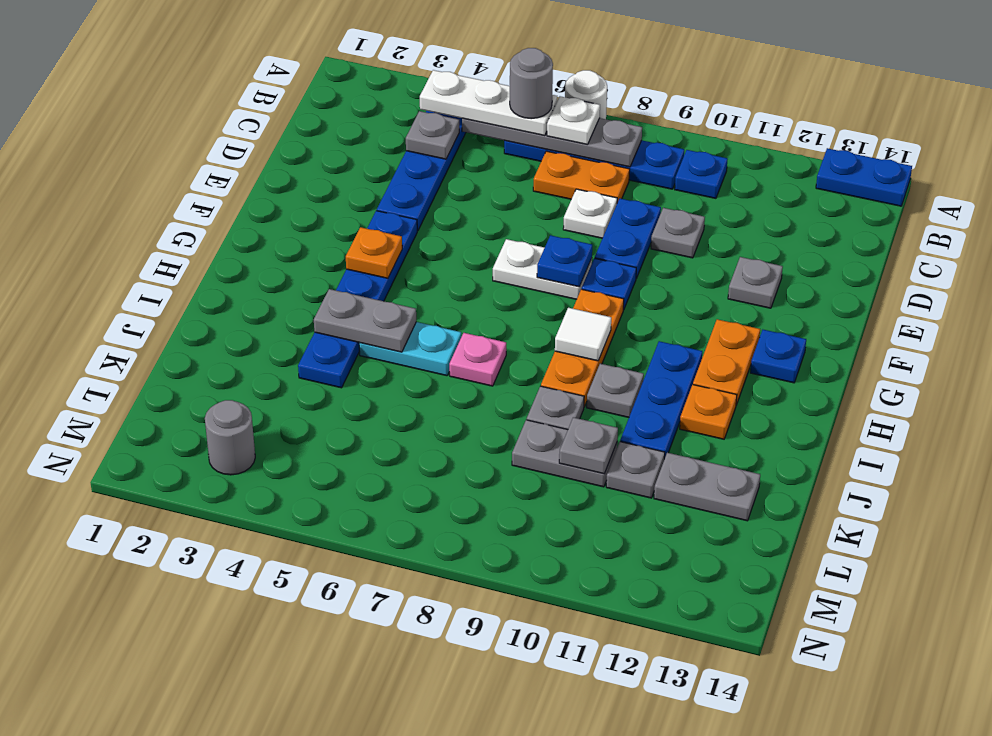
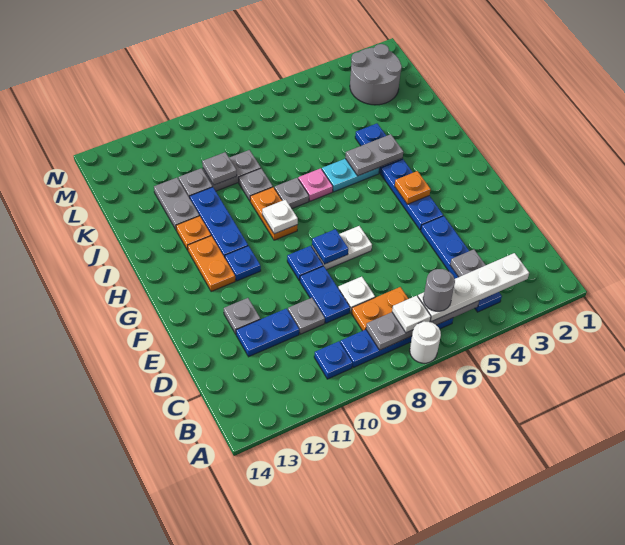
blue 1x2 plate [816,148,912,206] -> blue 1x2 plate moved to [236,309,299,357]
white 1x3 plate [420,70,557,135] -> white 1x4 plate [418,253,529,322]
orange 1x3 plate [541,289,624,407] -> orange 1x2 plate [250,187,297,240]
blue 1x1 plate [750,330,806,383] -> blue 1x1 plate moved to [225,246,261,281]
white 1x1 tile [555,308,611,361] -> white 1x1 plate [262,200,298,234]
grey 1x1 plate [587,364,644,417] -> grey 1x1 plate moved to [275,178,309,209]
grey 1x2 plate [654,453,760,521] -> grey 1x2 plate turned to [154,178,199,229]
grey 1x1 round brick [205,400,255,475] -> grey 2x2 round brick [350,44,402,105]

